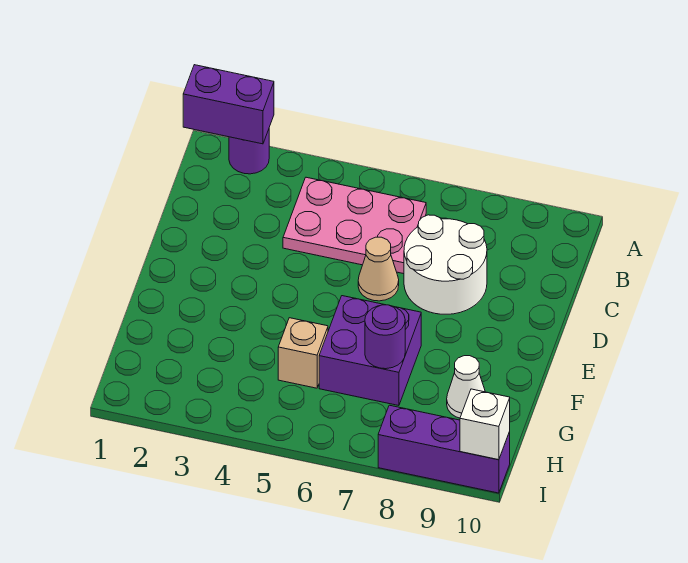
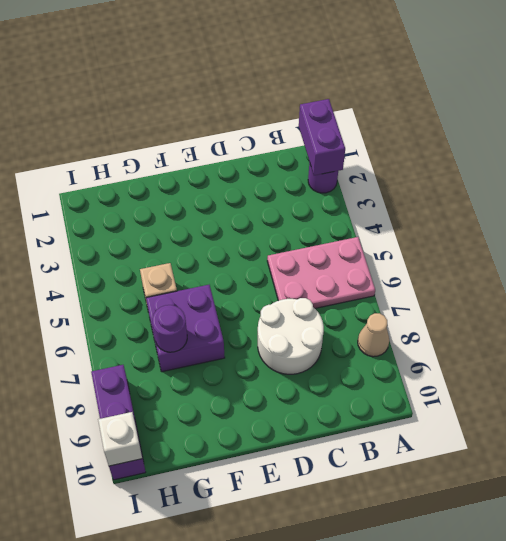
pink 2x3 plate [283,177,426,274] -> pink 2x3 plate turned to [267,237,375,308]
tan 1x1 cone [358,237,399,301] -> tan 1x1 cone moved to [358,313,389,357]
white 1x1 cone [447,356,485,418] -> none

